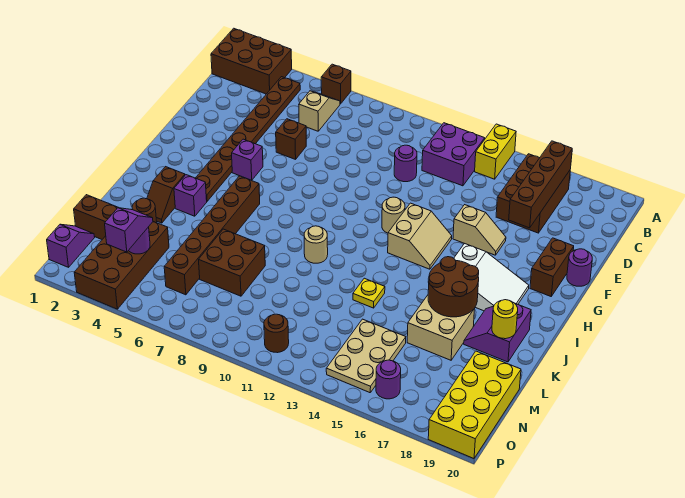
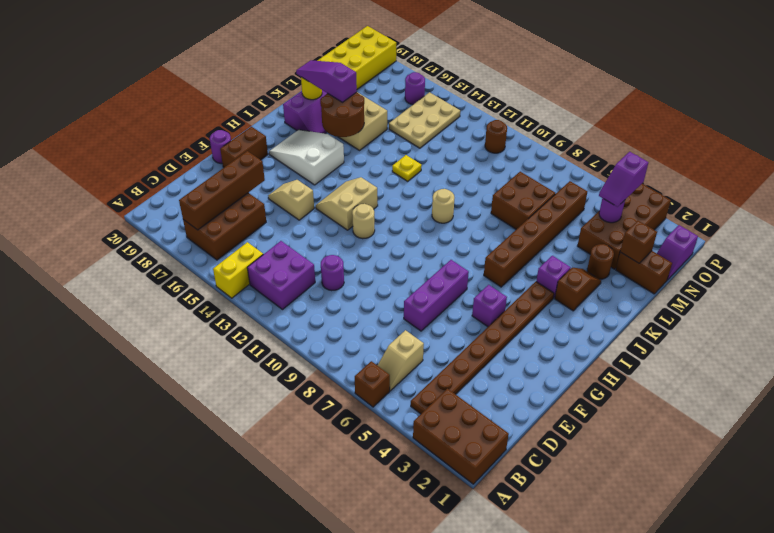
brown 1x1 brick [276,119,306,159] -> brown 1x1 brick moved to [620,221,657,263]
none -> purple 1x3 brick [404,260,469,331]
none -> purple 1x3 slope [296,60,357,102]

